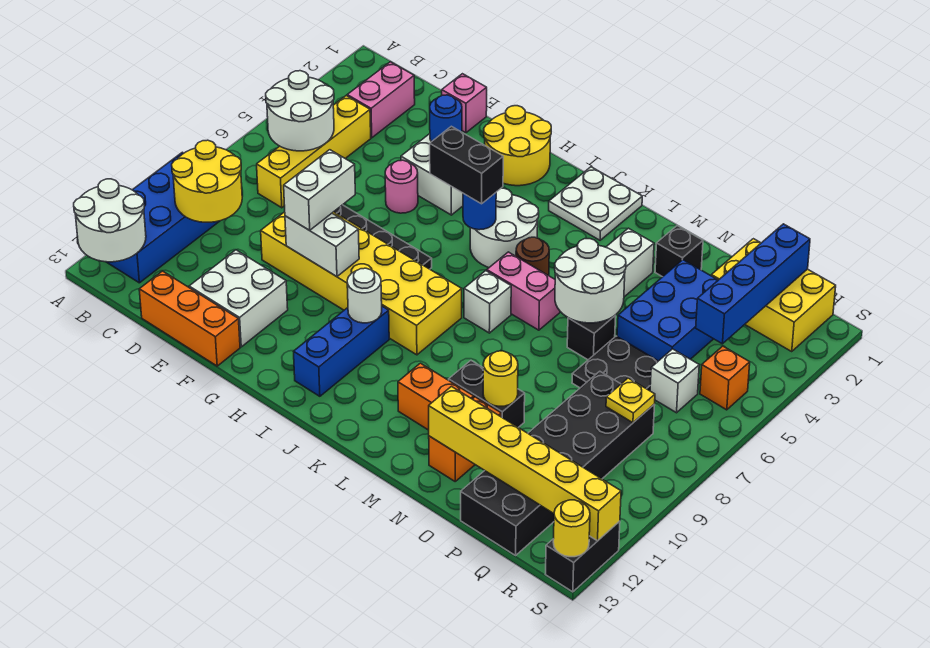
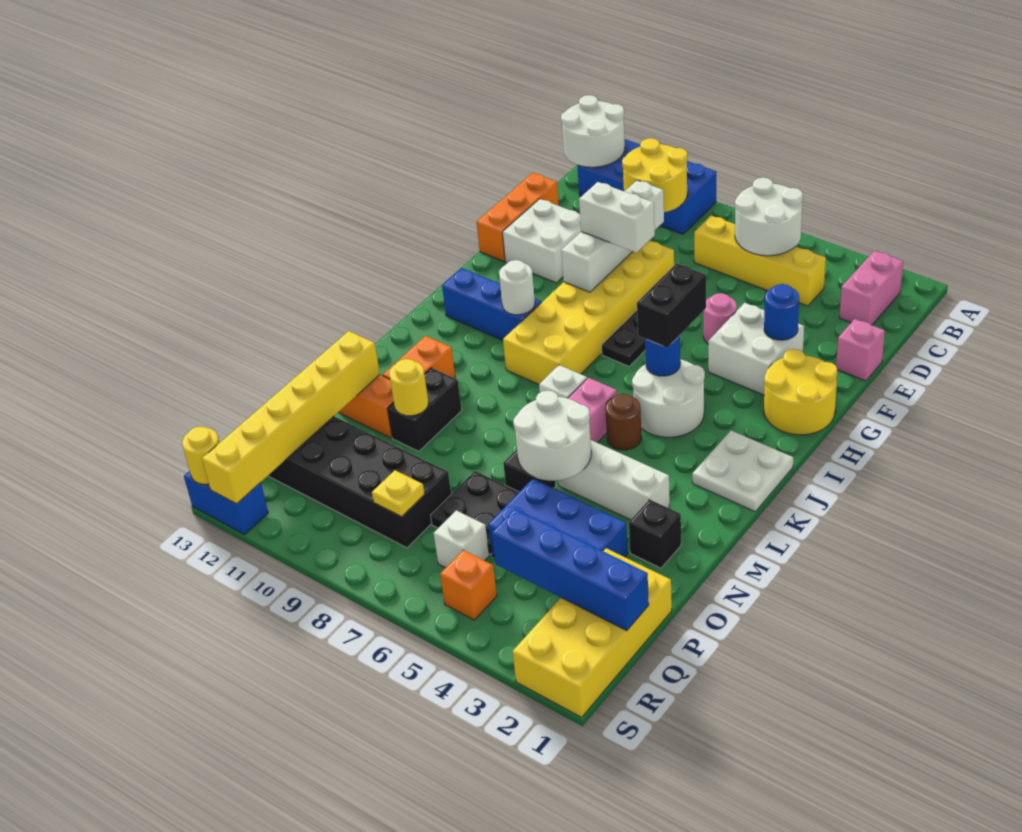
pink 1x2 brick [347,62,415,138] -> pink 1x2 brick turned to [839,251,903,325]
white 1x2 brick [285,213,359,277] -> white 1x4 brick [561,180,664,292]
yellow 2x3 brick [711,239,836,351] -> yellow 2x4 brick [512,548,672,717]
black 1x2 brick [545,521,620,592] -> blue 1x2 brick [184,471,268,535]

